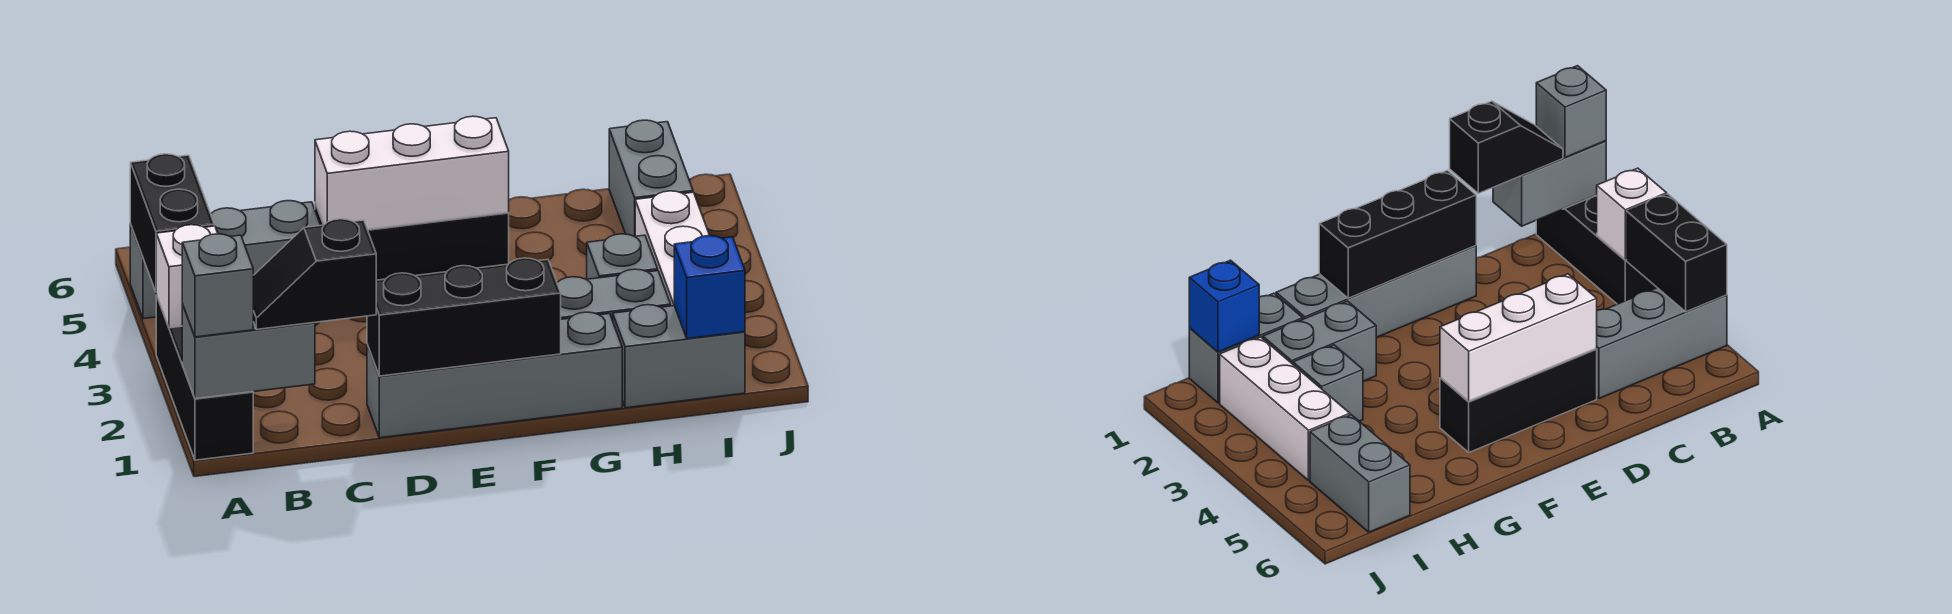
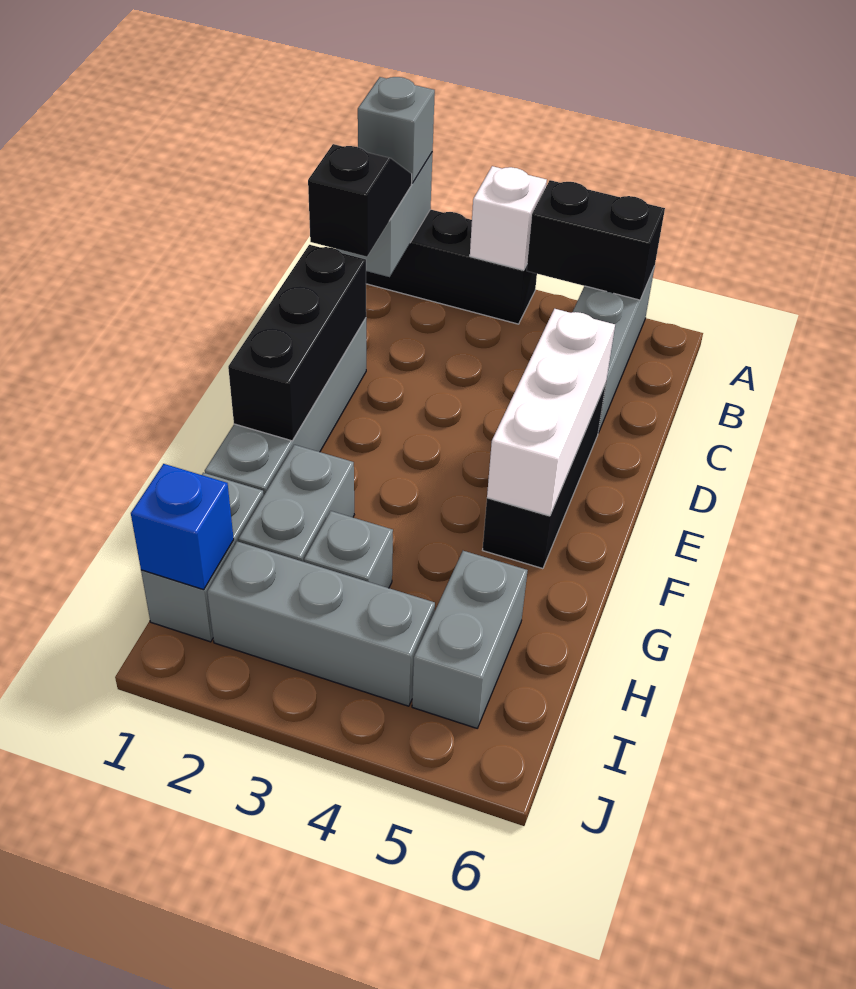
white 1x3 brick [635,191,710,306] -> grey 1x3 brick [207,541,435,706]
grey 1x2 brick [609,120,693,236] -> grey 1x2 brick turned to [412,551,528,728]

